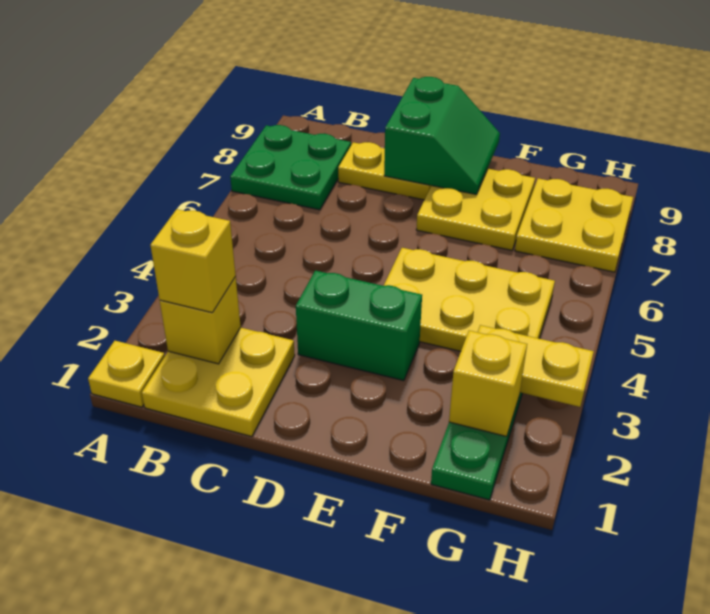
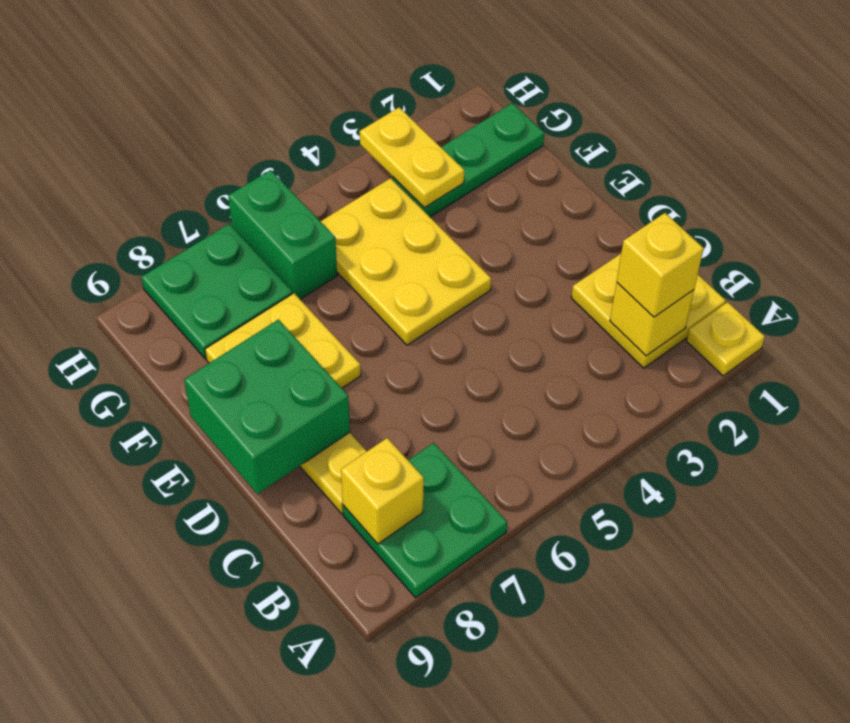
green 1x2 brick [296,271,422,381] -> green 1x2 brick moved to [228,170,337,299]
green 2x2 slope [384,77,500,194] -> green 2x2 brick [184,320,350,494]
yellow 1x1 brick [449,331,527,436] -> yellow 1x1 brick moved to [341,438,424,544]
yellow 2x2 plate [515,178,633,272] -> green 2x2 plate [141,224,293,359]

